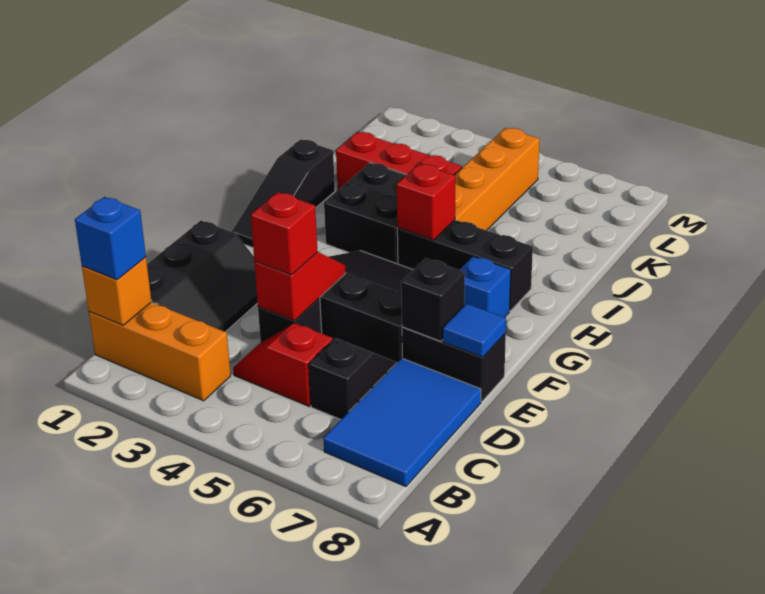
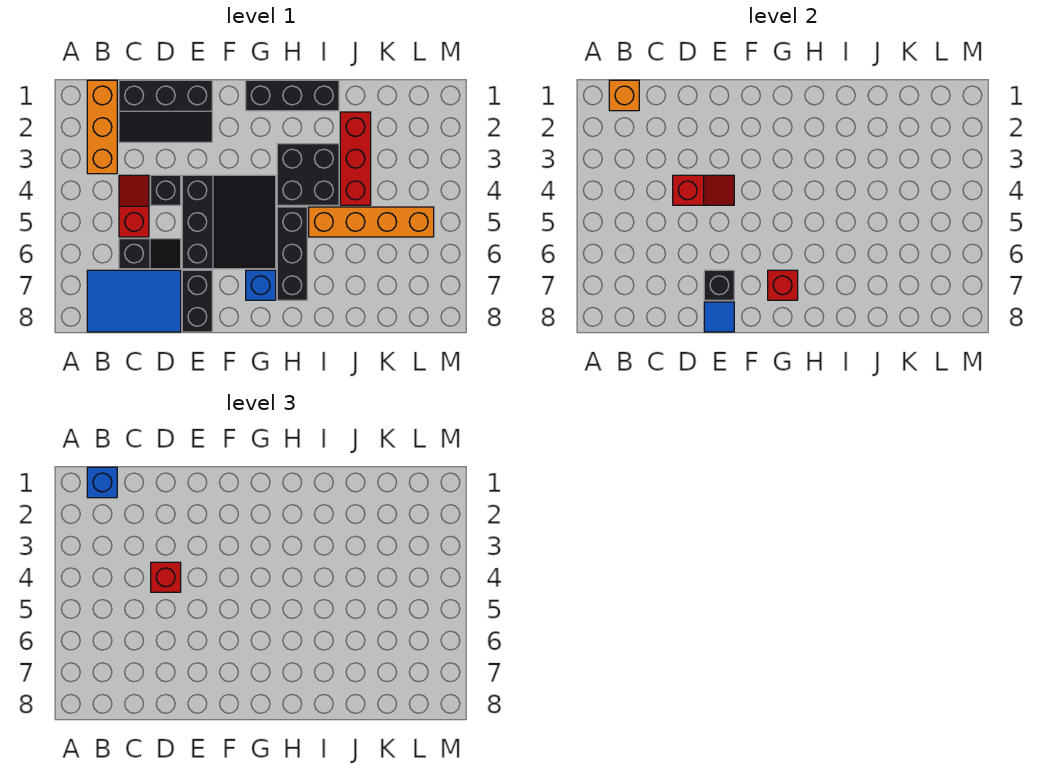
black 1x3 slope [232,139,335,248] -> black 1x3 brick [246,80,339,111]
red 1x1 brick [397,164,456,240] -> red 1x1 brick moved to [768,270,798,300]

